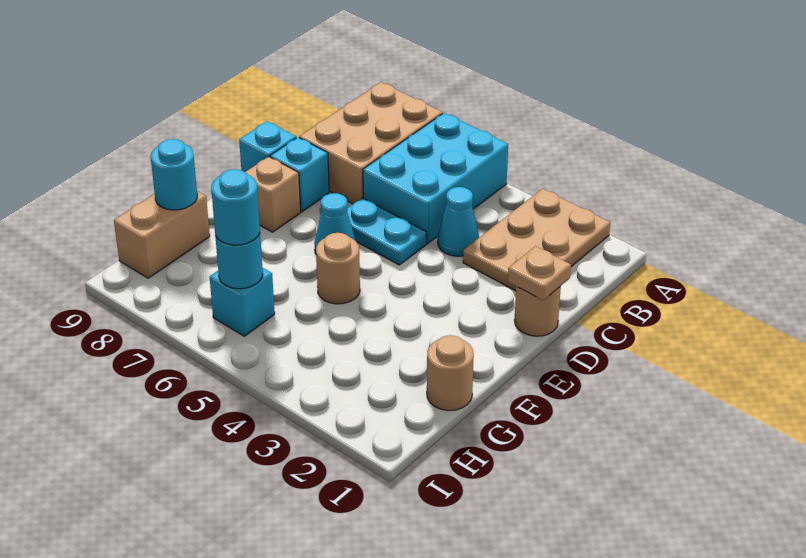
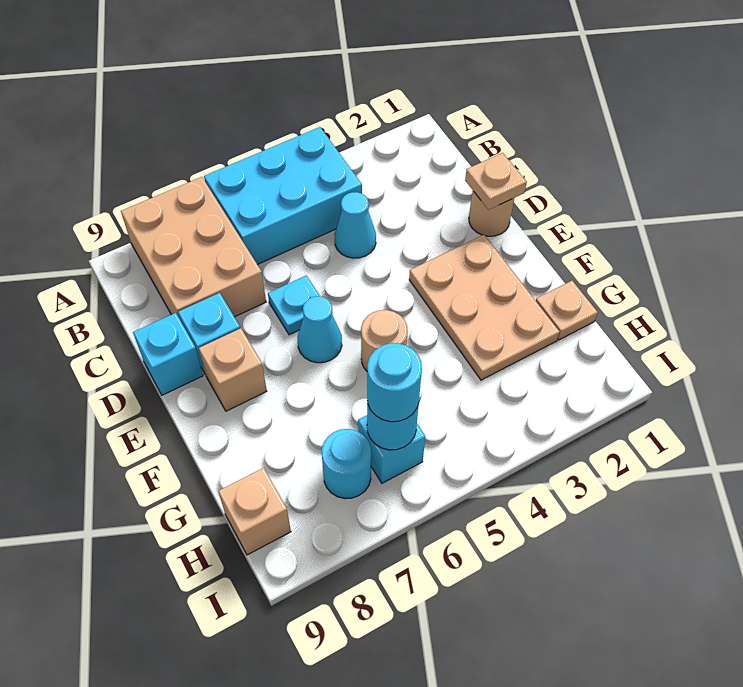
tan 2x3 plate [463,189,610,291] -> tan 2x3 plate moved to [409,235,560,380]
cyan 2x3 brick [363,113,508,244] -> cyan 2x3 brick turned to [204,127,362,265]
cyan 1x2 plate [347,198,426,265] -> cyan 1x1 plate [268,276,320,335]
tan 1x1 round brick [427,335,474,411] -> tan 1x1 plate [536,281,598,340]
tan 1x2 brick [114,191,210,278] -> tan 1x1 brick [218,468,291,555]
cyan 1x1 round brick [151,139,197,210] -> cyan 1x1 round brick moved to [322,429,371,499]

